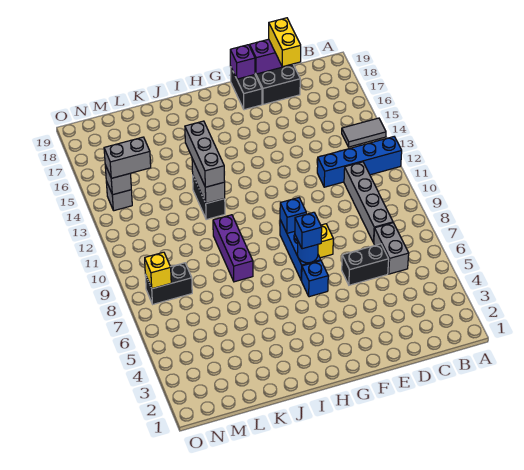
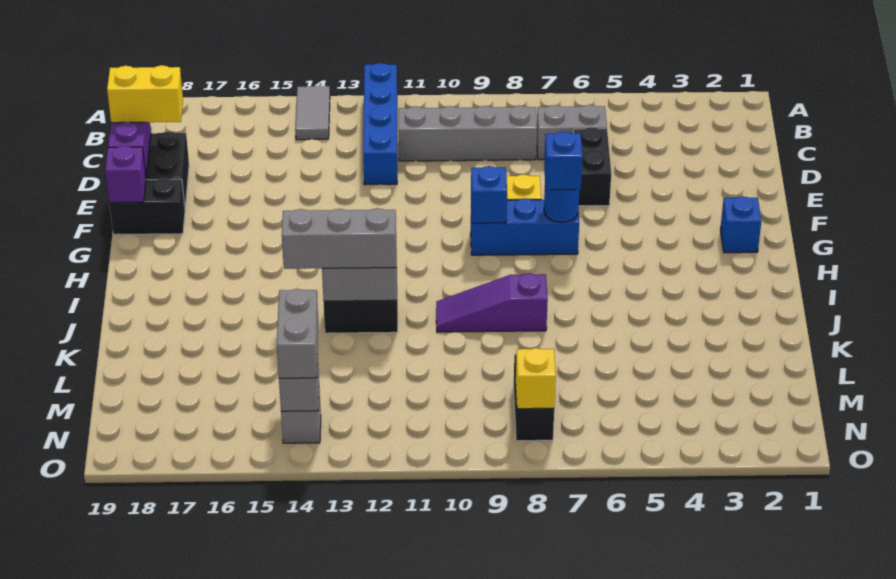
blue 1x1 brick [302,261,328,297] -> blue 1x1 brick moved to [720,196,761,253]
purple 1x3 brick [213,215,253,282] -> purple 1x3 slope [436,273,548,332]

